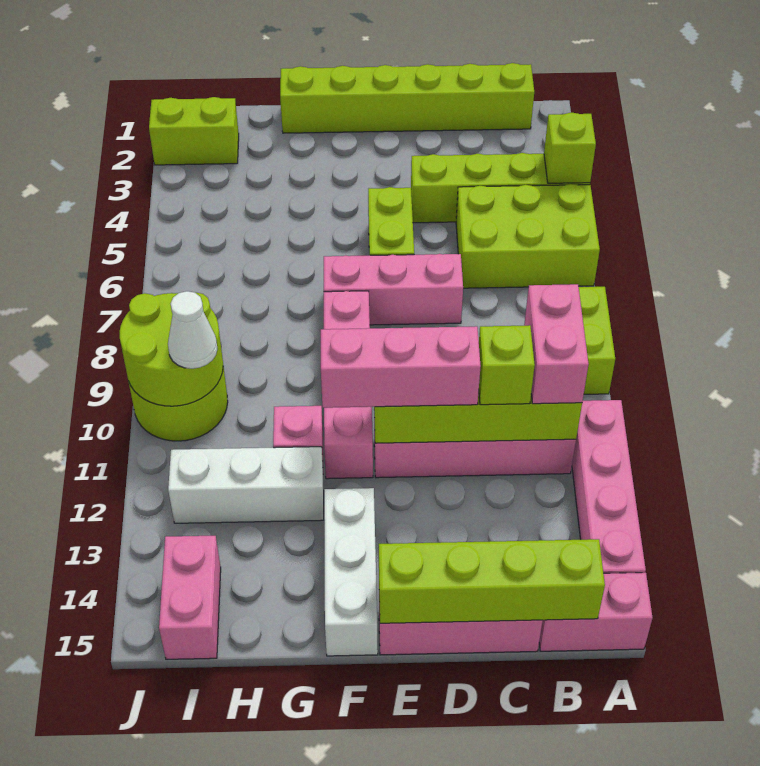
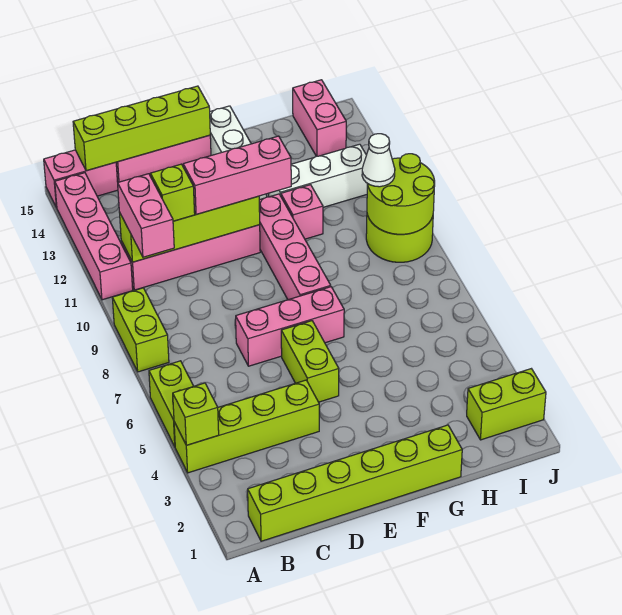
lime 2x3 brick [456,184,600,288] -> lime 1x2 brick [149,361,193,446]

